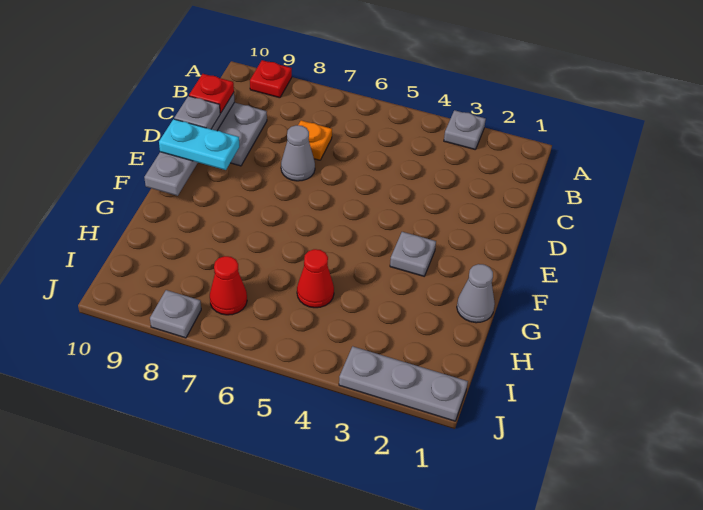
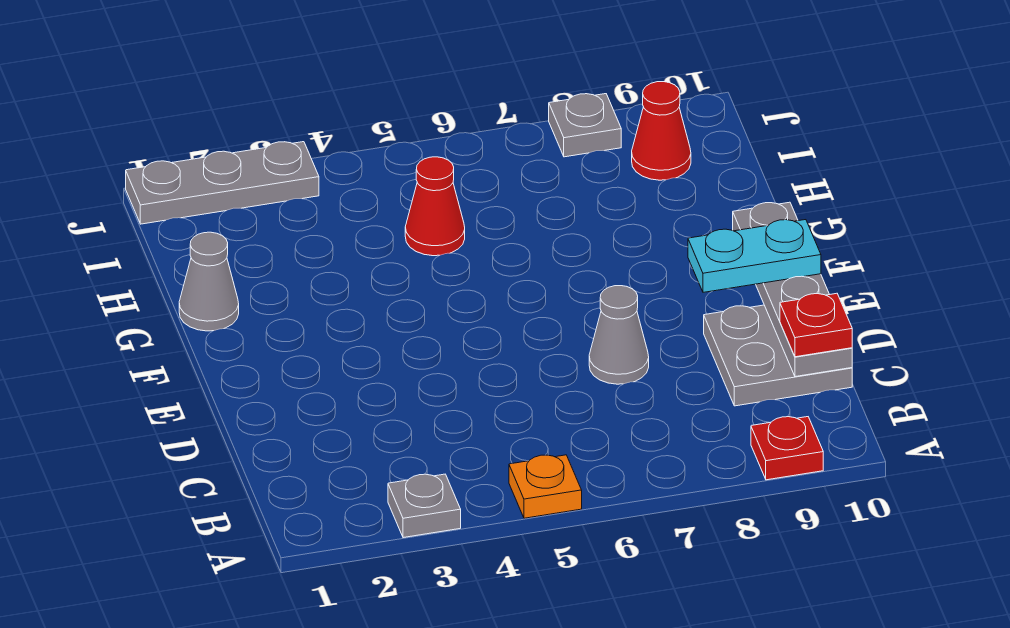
orange 1x1 plate [298,120,332,160] -> orange 1x1 plate moved to [509,455,582,518]
grey 1x1 plate [174,96,220,129] -> none
grey 1x1 plate [390,232,436,276] -> none
red 1x1 cone [210,256,247,315] -> red 1x1 cone moved to [632,82,691,180]

